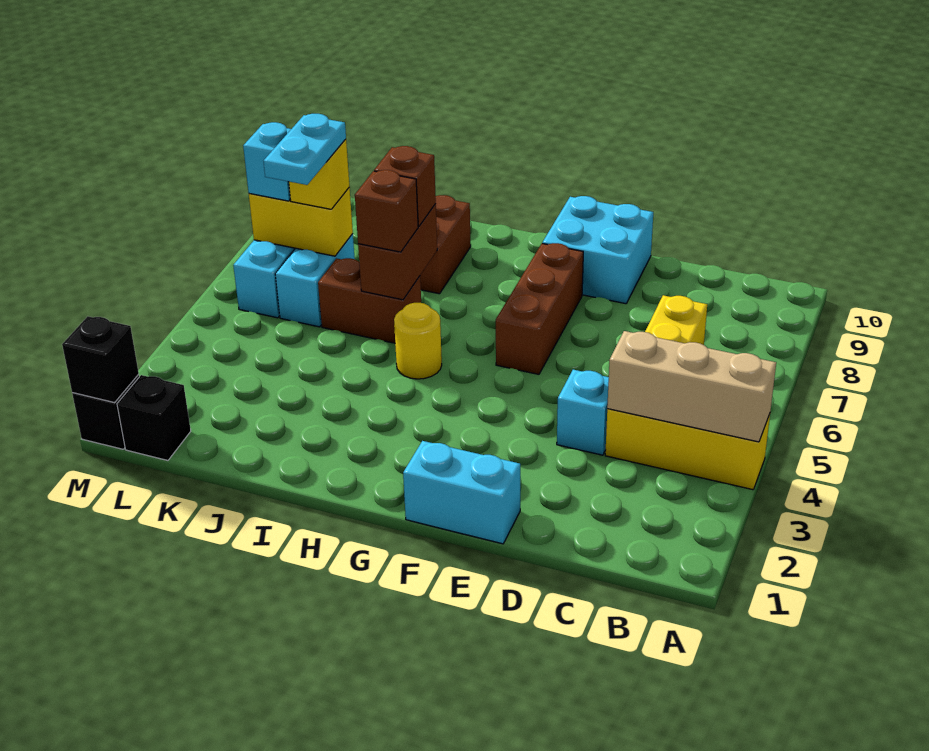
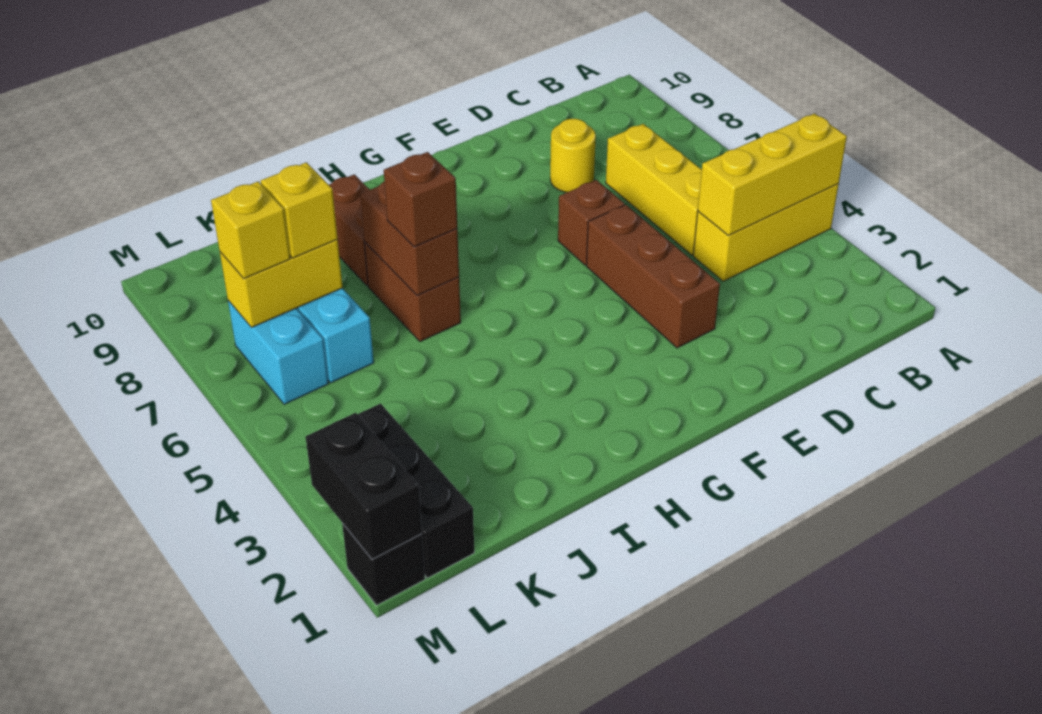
tan 1x3 brick [607,331,776,442] -> yellow 1x3 brick [698,113,847,236]
cyan 1x1 brick [557,370,609,455] -> none
cyan 1x2 brick [403,441,520,544] -> none
cyan 2x2 brick [542,196,653,304] -> none
brown 1x3 brick [496,243,583,374] -> brown 1x3 brick moved to [587,205,720,348]
yellow 1x1 round brick [394,303,442,379] -> yellow 1x1 round brick moved to [550,119,596,192]
brown 1x2 brick [318,258,421,343] -> brown 1x2 brick turned to [364,242,461,341]
brown 1x1 brick [374,146,436,226] -> brown 1x1 brick moved to [558,180,625,265]
cyan 1x2 plate [264,114,346,185] -> none
black 1x1 brick [117,375,191,460] -> black 1x3 brick [358,404,474,578]
cyan 1x1 brick [243,122,291,201] -> yellow 1x1 brick [211,182,290,279]
black 1x1 brick [62,316,139,403] -> black 1x2 brick [306,413,422,559]

